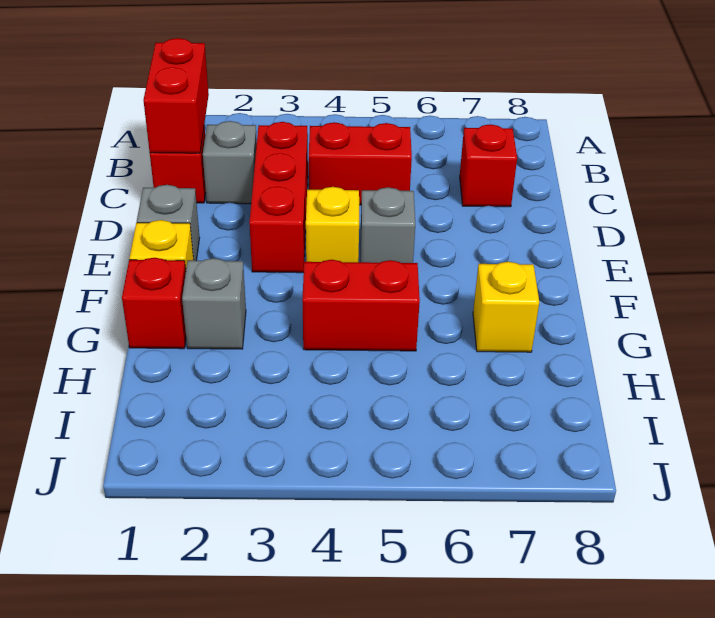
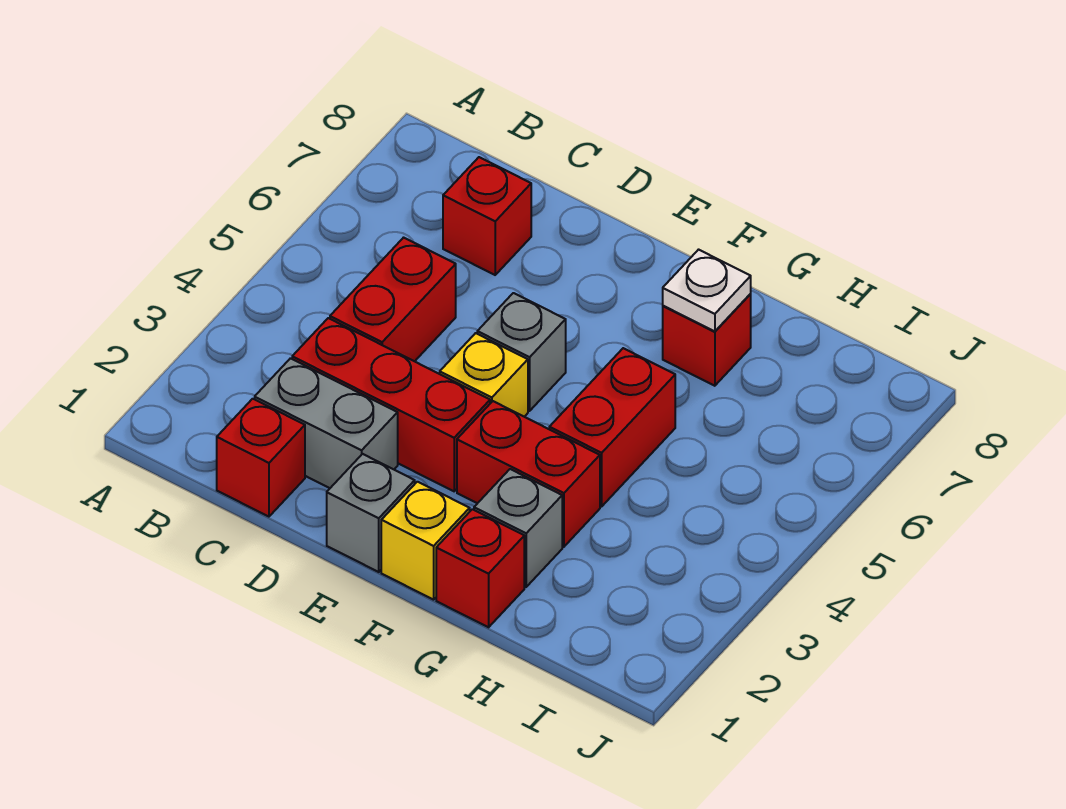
red 1x2 brick [143,38,209,153] -> red 1x2 brick moved to [457,401,600,547]
grey 1x1 brick [203,121,257,204] -> grey 1x2 brick [255,358,398,488]
yellow 1x1 brick [473,262,539,352] -> red 1x1 brick [663,294,751,386]
none -> white 1x1 plate [663,250,751,332]

